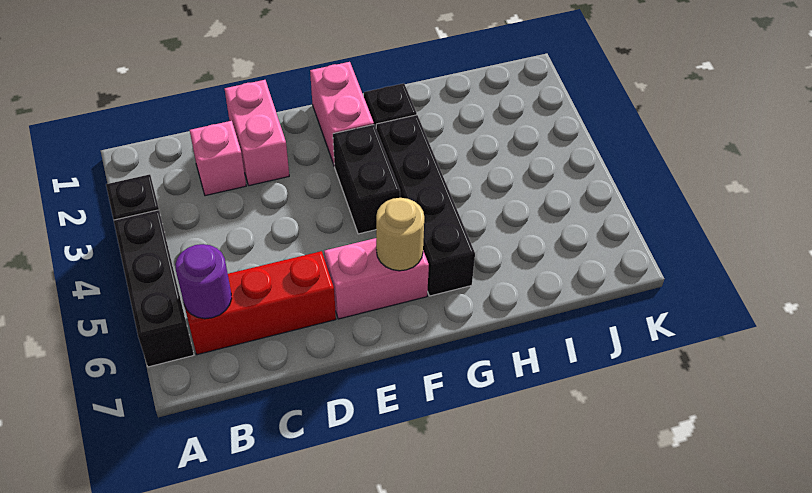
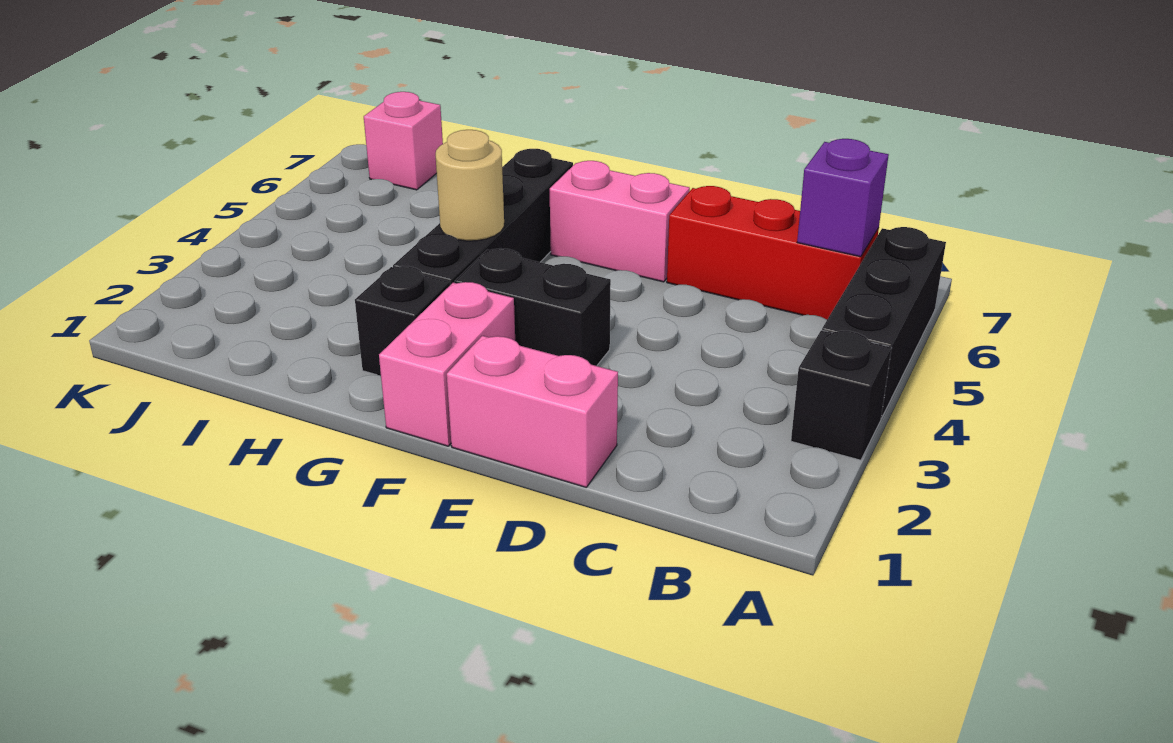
purple 1x1 round brick [175,244,232,319] -> purple 1x1 brick [797,139,889,257]
pink 1x1 brick [190,121,246,196] -> pink 1x1 brick moved to [364,92,443,190]
pink 1x2 brick [225,80,289,186] -> pink 1x2 brick turned to [447,336,618,487]
black 1x2 brick [333,125,400,234] -> black 1x2 brick turned to [455,248,611,366]
tan 1x1 round brick [376,198,424,271] -> tan 1x1 round brick moved to [436,130,504,241]

